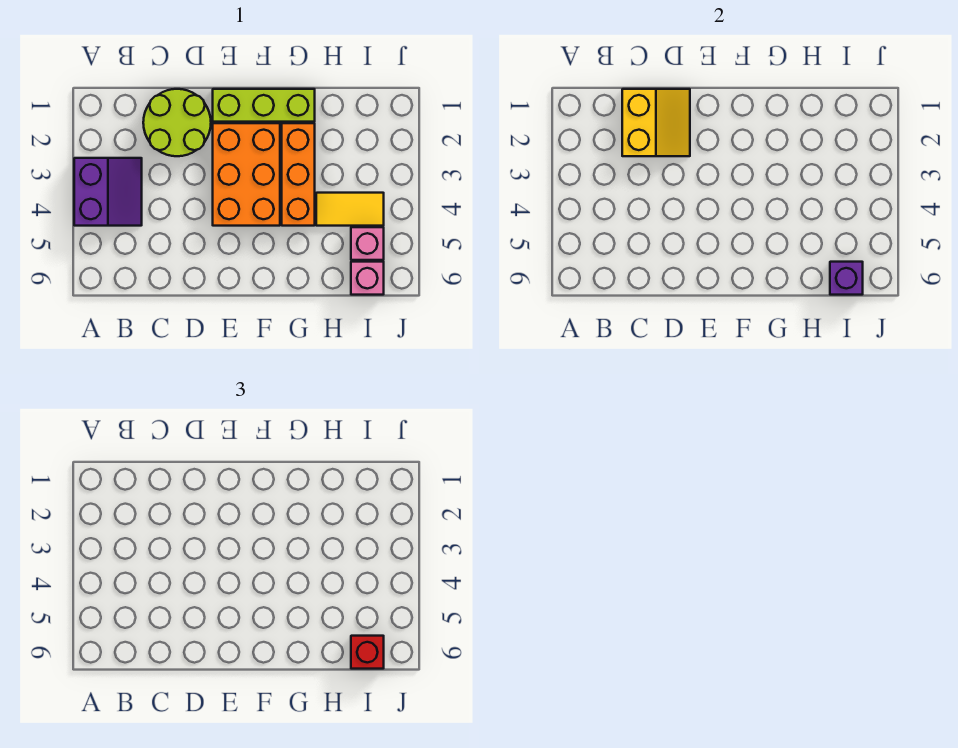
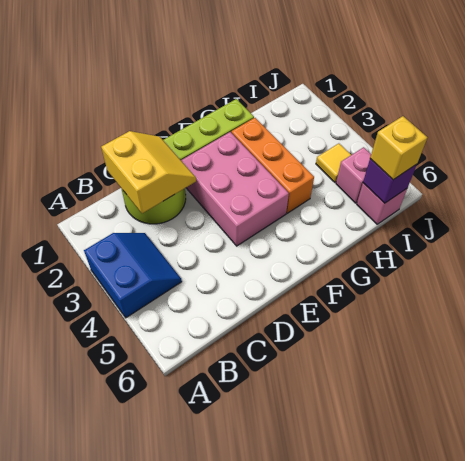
purple 2x2 slope [74,158,142,226] -> blue 2x2 slope [84,233,182,318]
orange 2x3 brick [213,123,280,226] -> pink 2x3 brick [181,132,289,246]
yellow 1x2 tile [316,193,384,226] -> yellow 1x1 tile [316,143,351,182]
red 1x1 brick [351,636,384,669] -> yellow 1x1 brick [370,116,427,180]

